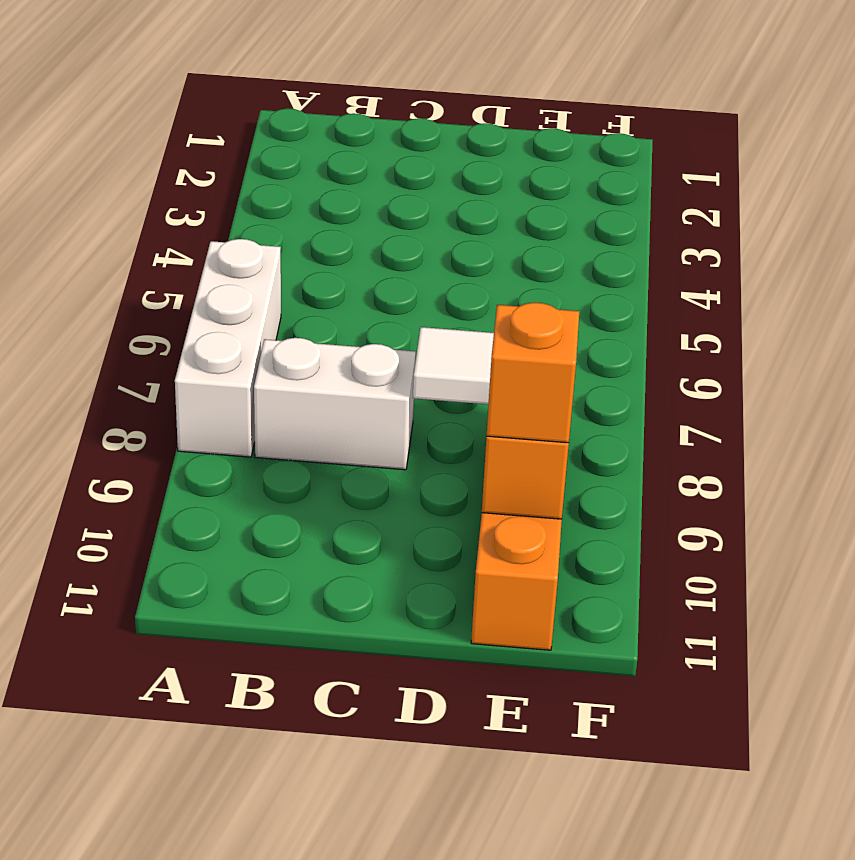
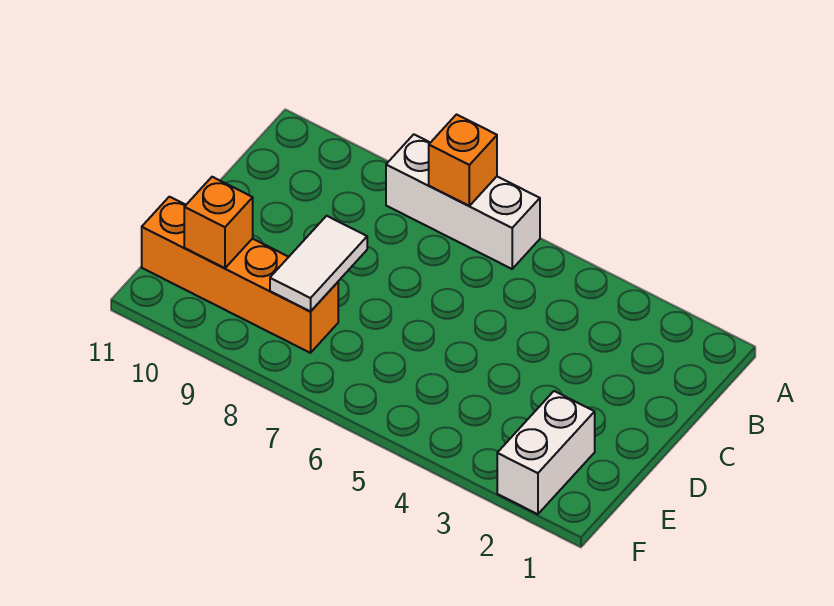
white 1x2 brick [254,338,416,470] -> white 1x2 brick moved to [497,391,595,514]
orange 1x1 brick [487,303,579,443] -> orange 1x1 brick moved to [429,114,497,206]

